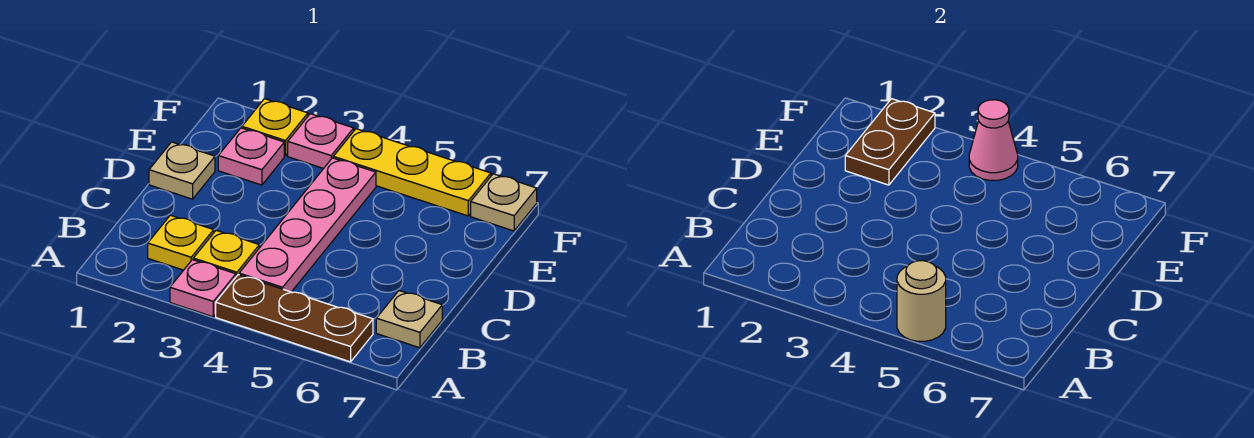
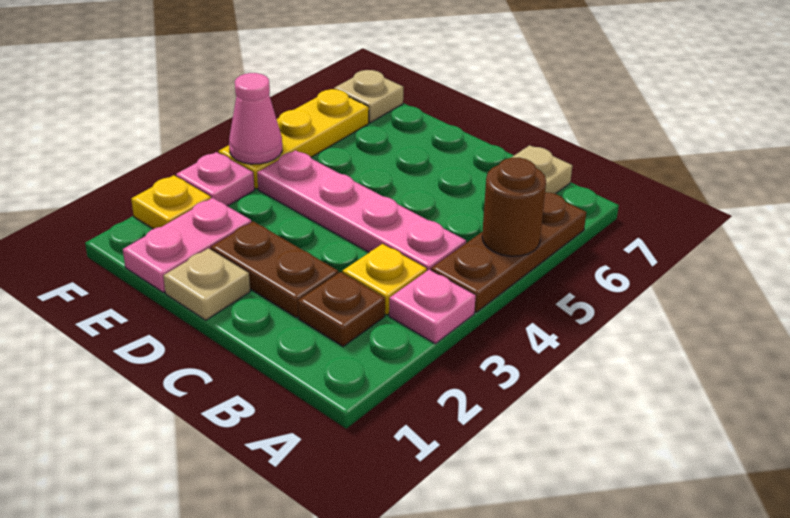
tan 1x1 round brick [897,261,946,341] -> brown 1x1 round brick [482,158,546,256]
yellow 1x1 plate [148,215,214,270] -> brown 1x1 plate [298,272,385,347]
pink 1x1 plate [218,128,284,185] -> pink 1x2 plate [123,198,251,293]
brown 1x2 plate [845,99,935,185] -> brown 1x2 plate moved to [211,221,338,318]

